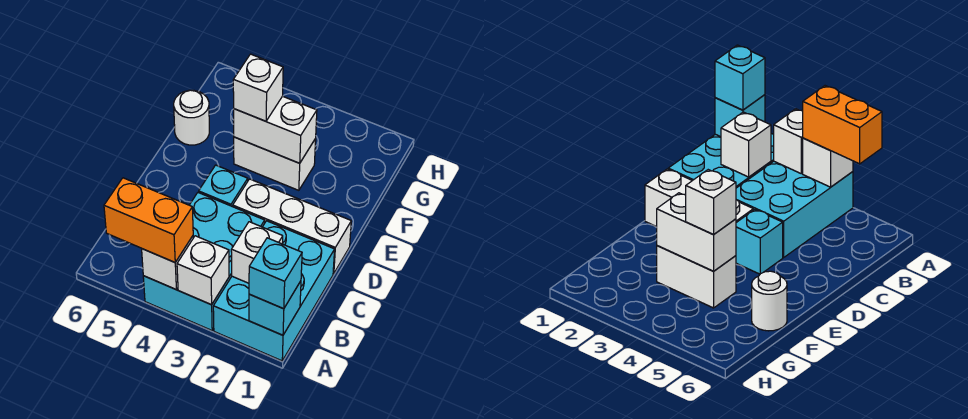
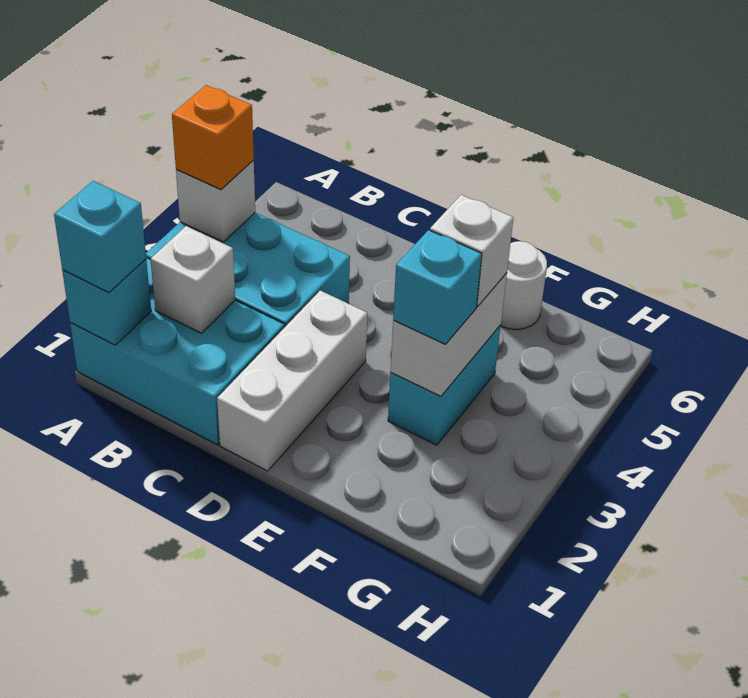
white 1x1 brick [177,236,229,305] -> none
orange 1x2 brick [104,178,193,262] -> orange 1x1 brick [172,85,254,190]
cyan 1x1 brick [199,165,248,207] -> cyan 1x1 brick moved to [393,230,482,344]
white 1x2 brick [234,137,316,190] -> cyan 1x2 brick [388,325,501,445]

